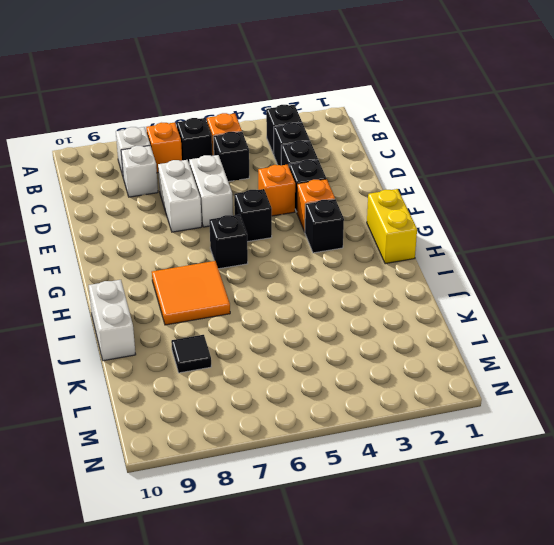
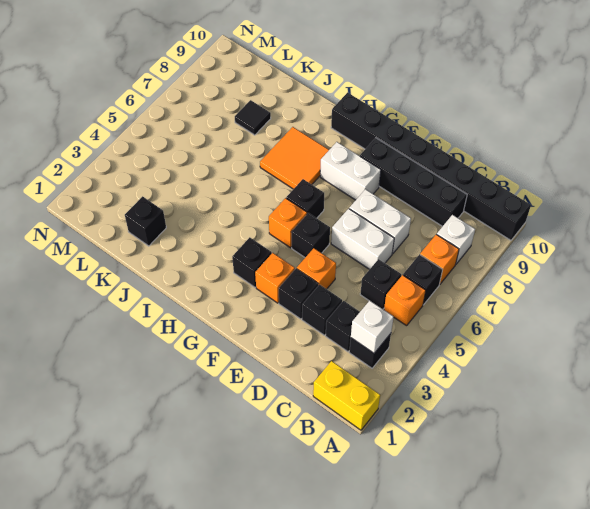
none -> black 1x8 brick [331,93,531,240]
white 1x1 brick [121,145,158,197] -> white 1x1 brick moved to [351,301,394,353]
none -> black 1x4 brick [360,138,467,226]
yellow 1x2 brick [367,189,417,264] -> yellow 1x2 brick moved to [313,361,380,430]
none -> orange 1x1 brick [269,198,307,248]
white 1x2 brick [89,280,136,361] -> white 1x2 brick moved to [320,142,381,200]
none -> black 1x1 brick [125,196,166,246]

